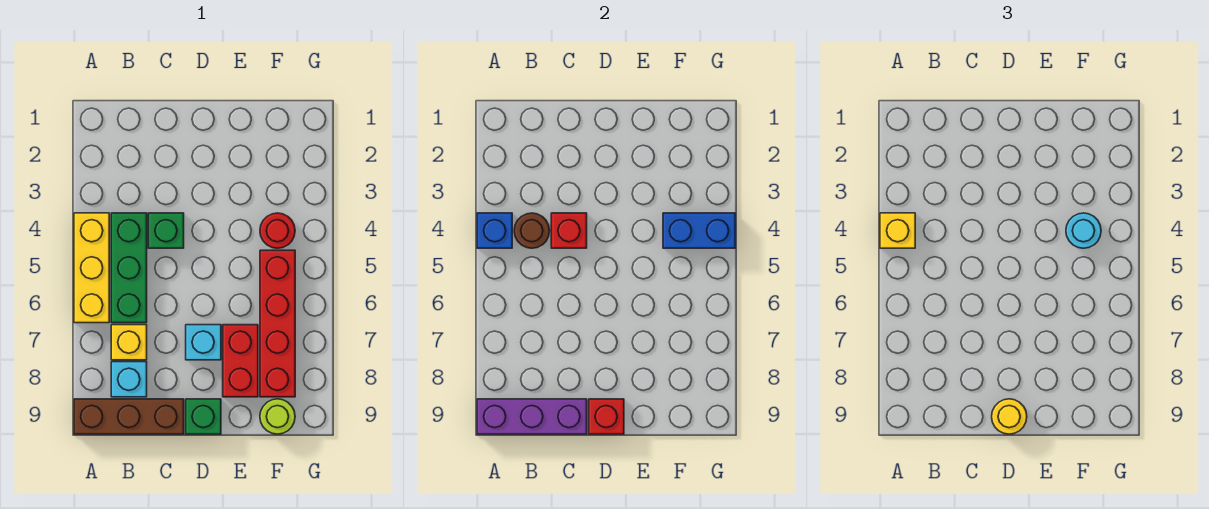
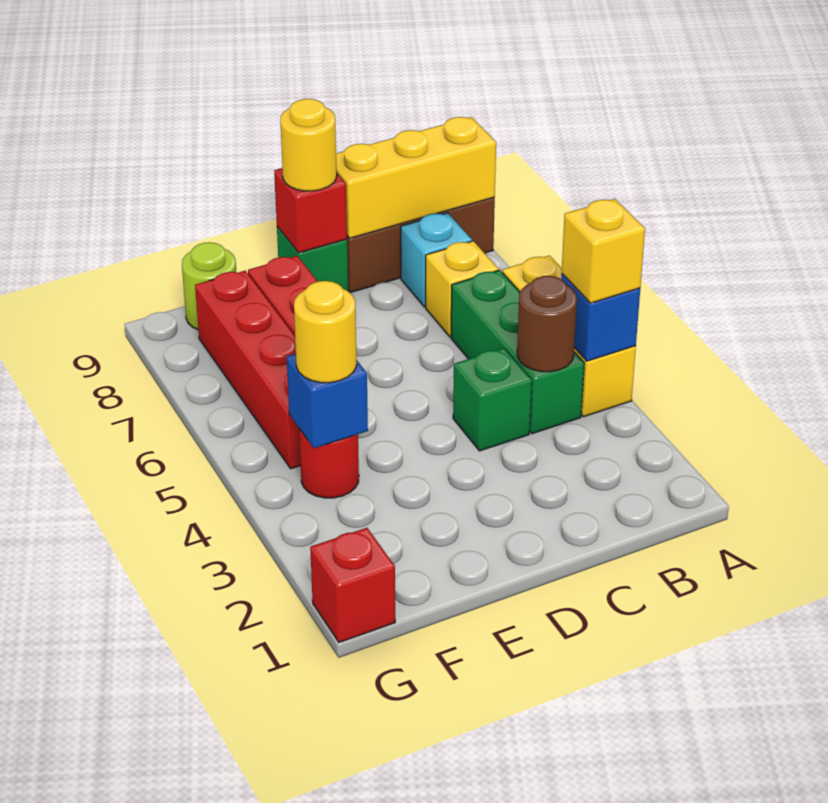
purple 1x3 brick [477,399,587,434] -> yellow 1x3 brick [336,117,496,238]
red 1x1 brick [551,213,587,248] -> red 1x1 brick moved to [310,528,395,642]
cyan 1x1 brick [186,325,221,360] -> none
blue 1x2 brick [663,213,735,248] -> blue 1x1 brick [287,354,368,448]
cyan 1x1 round brick [1066,213,1101,248] -> yellow 1x1 round brick [294,281,356,383]

